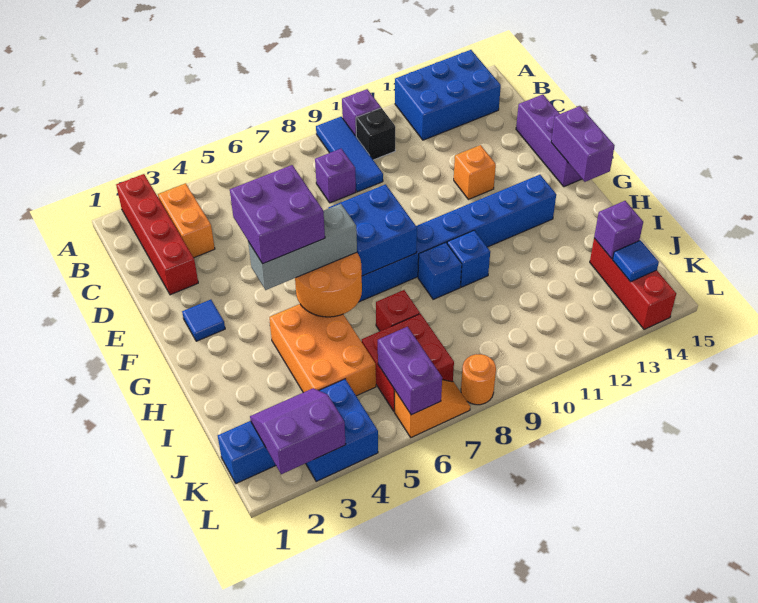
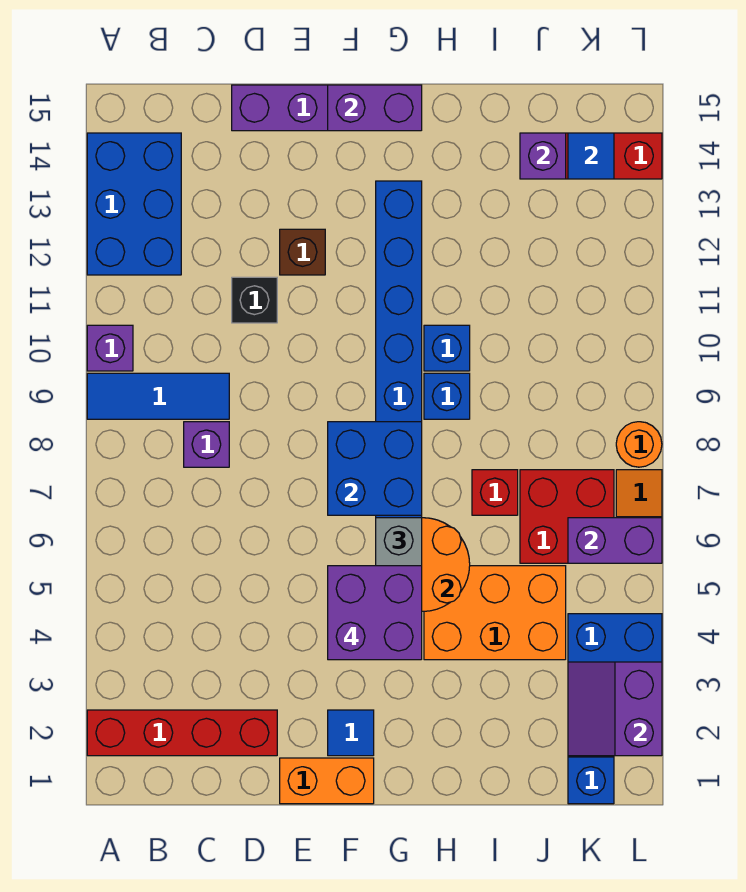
orange 1x2 brick [158,183,215,258] -> orange 1x2 brick moved to [280,758,374,804]
black 1x1 brick [356,108,395,160] -> black 1x1 brick moved to [232,277,277,323]
orange 1x1 brick [454,145,496,199] -> brown 1x1 brick [280,229,325,275]

